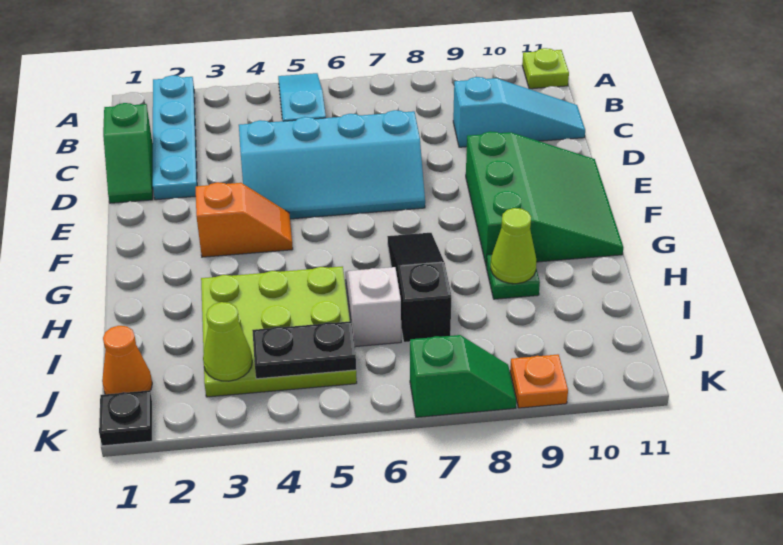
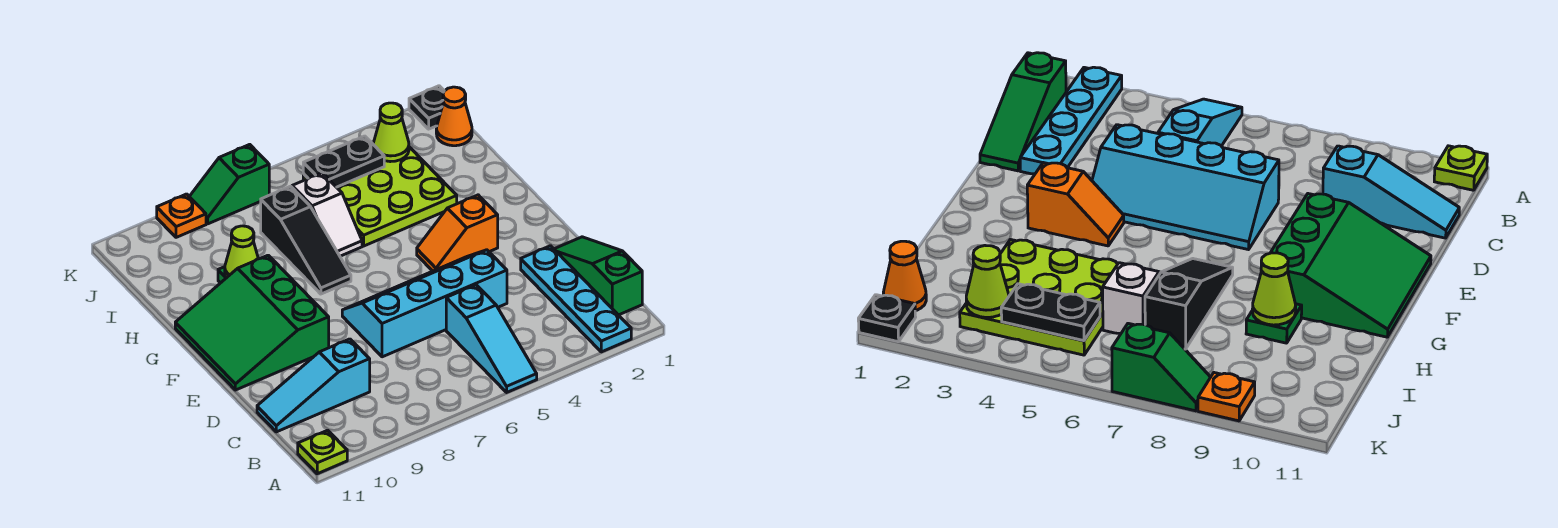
green 1x2 slope [103,103,153,203] -> green 1x3 slope [554,237,642,315]

